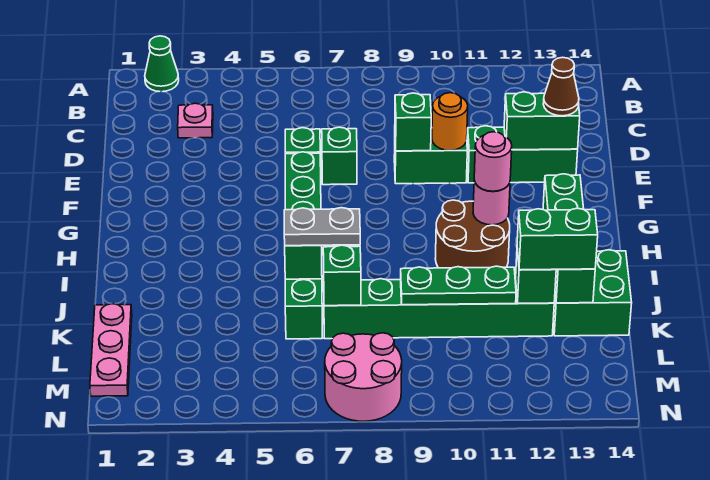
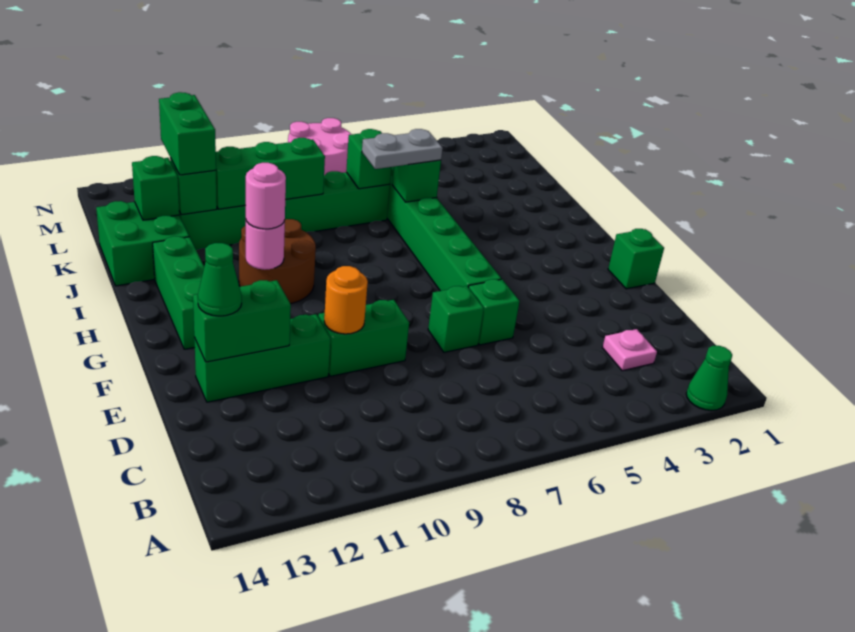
green 1x1 brick [395,93,431,151] -> green 1x1 brick moved to [608,229,664,289]
brown 1x1 cone [543,57,579,116] -> green 1x1 cone [198,243,242,316]
pink 1x3 plate [90,304,132,396] -> none
green 1x3 plate [401,266,516,305] -> green 1x3 brick [216,138,325,209]
green 1x2 brick [517,208,598,270] -> green 1x2 brick turned to [159,92,216,175]

